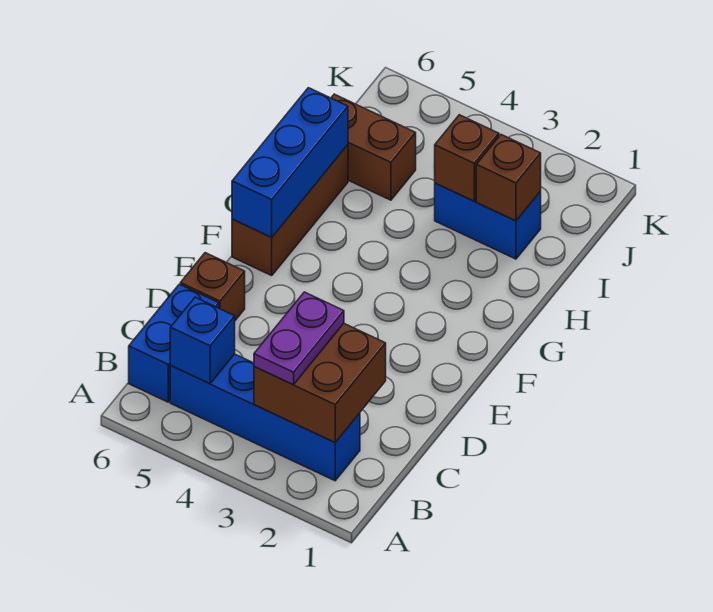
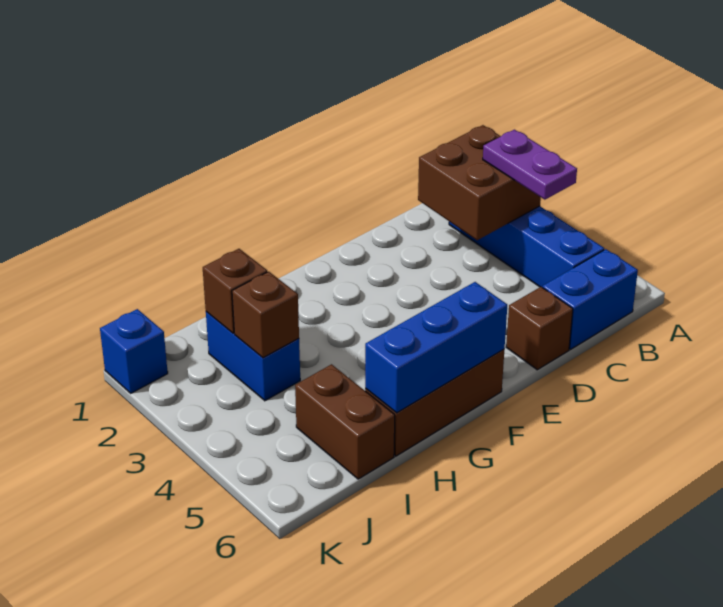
purple 1x2 plate [254,292,344,385] -> purple 1x2 plate turned to [483,130,577,200]
blue 1x1 brick [170,297,235,384] -> blue 1x1 brick moved to [100,309,168,393]

